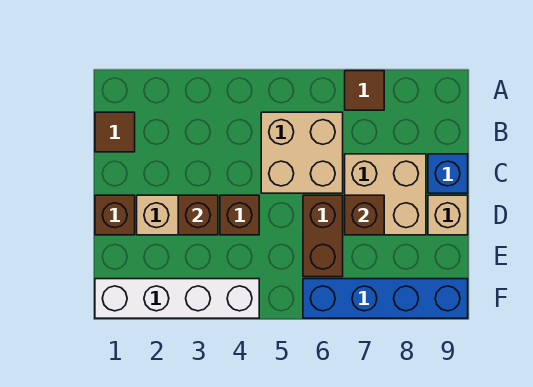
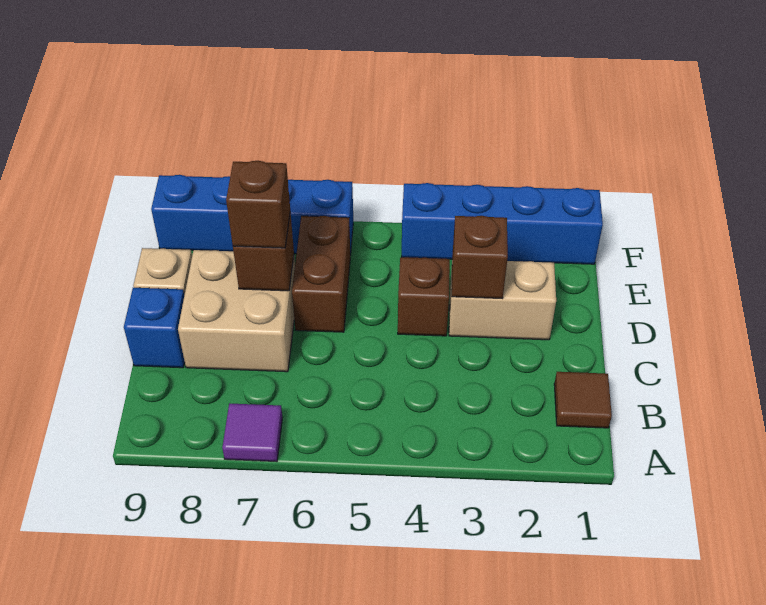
brown 1x1 tile [345,71,384,110] -> purple 1x1 tile [222,403,282,461]
tan 2x2 brick [261,112,343,193] -> none
brown 1x1 brick [95,195,135,235] -> brown 1x1 brick moved to [226,161,290,248]
white 1x4 brick [95,279,259,318] -> blue 1x4 brick [402,183,603,264]

